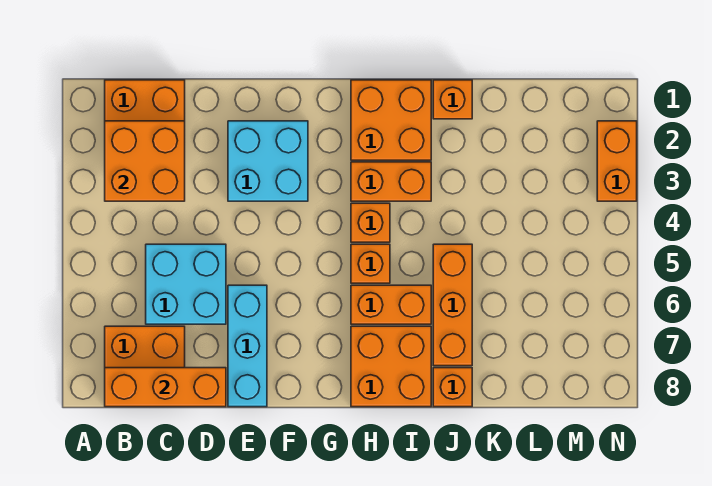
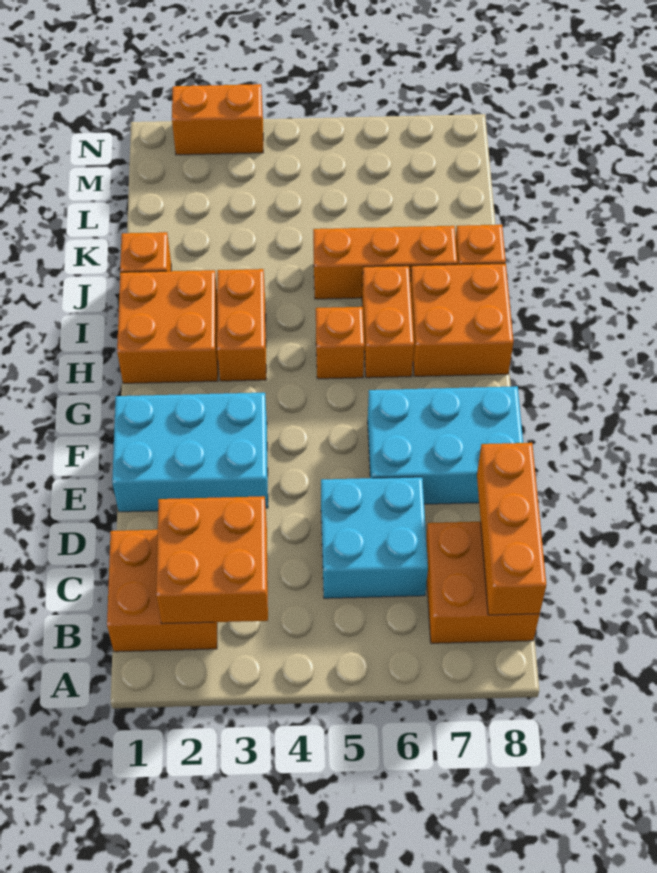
cyan 2x2 brick [228,121,308,201] -> cyan 2x3 brick [112,393,268,512]
cyan 1x3 brick [228,285,267,407] -> cyan 2x3 brick [368,386,523,504]
orange 1x1 brick [351,203,390,242] -> none

